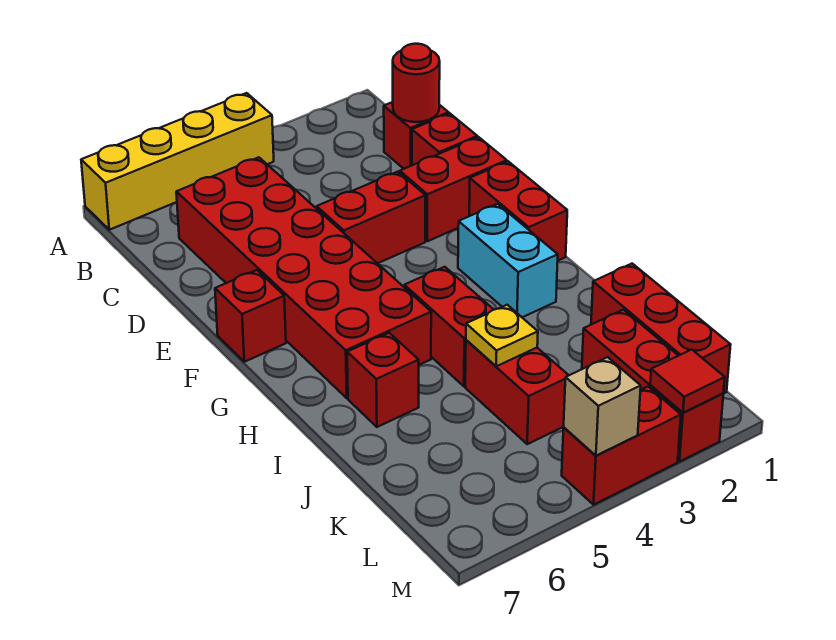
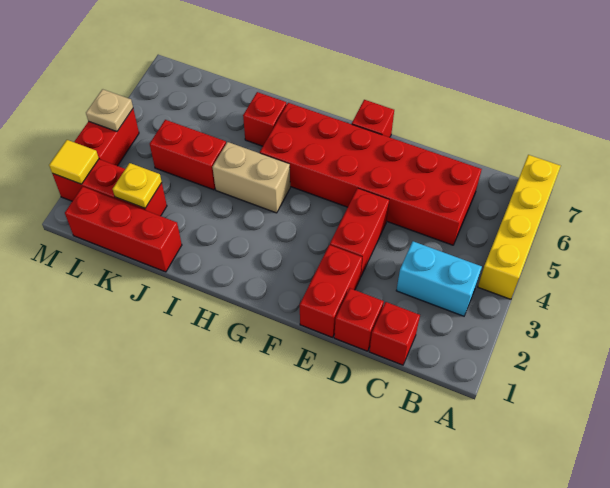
red 1x1 round brick [393,44,440,122] -> none
red 1x2 brick [469,161,567,261] -> none
cyan 1x2 brick [458,204,558,317] -> cyan 1x2 brick moved to [396,241,482,316]
red 1x2 brick [404,267,494,386] -> tan 1x2 brick [213,142,290,213]
yellow 1x1 plate [466,305,538,366] -> yellow 1x1 plate moved to [113,163,162,208]
red 1x1 tile [650,349,725,413] -> yellow 1x1 tile [49,140,99,184]
tan 1x1 brick [564,357,641,456] -> tan 1x1 plate [86,89,133,132]

